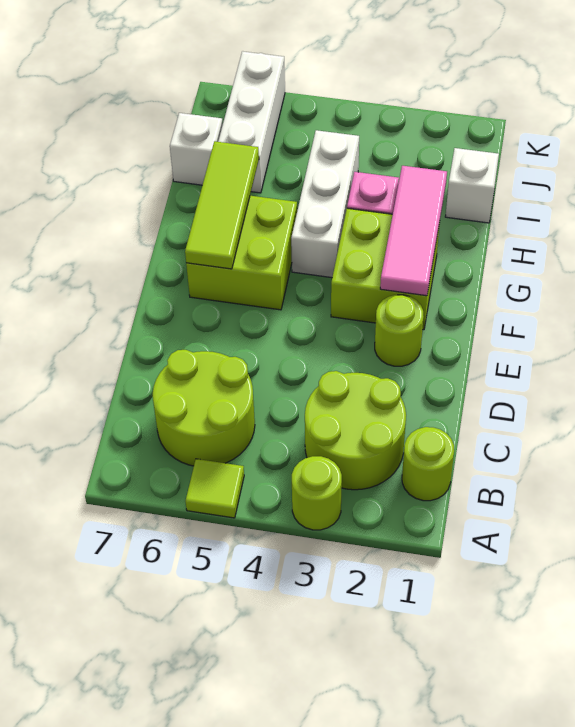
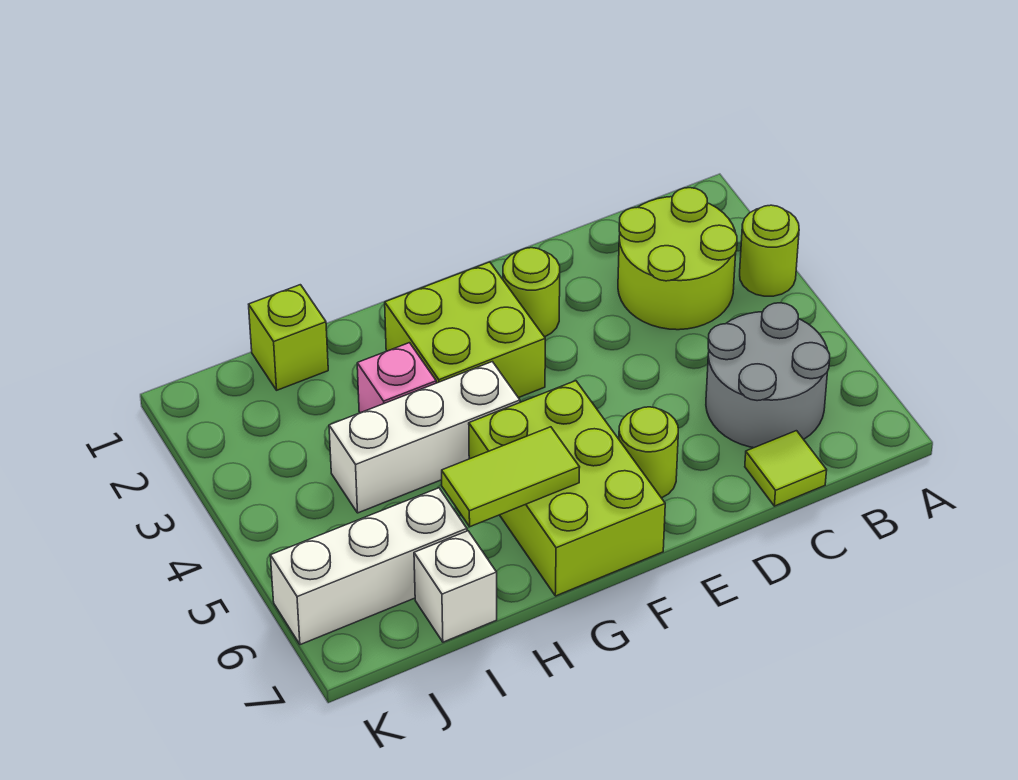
lime 1x1 tile [185,459,244,518] -> lime 1x1 tile moved to [745,431,827,506]
lime 1x1 round brick [402,427,454,501] -> lime 1x1 round brick moved to [619,407,678,498]
lime 2x2 round brick [153,350,255,466] -> grey 2x2 round brick [706,303,830,448]
pink 1x3 tile [380,166,447,296] -> none
lime 2x2 brick [186,196,297,310] -> lime 2x3 brick [469,381,665,596]
lime 1x3 tile [185,141,259,269] -> lime 1x2 tile [442,427,580,527]
white 1x1 brick [445,148,499,223] -> lime 1x1 brick [249,285,328,390]

